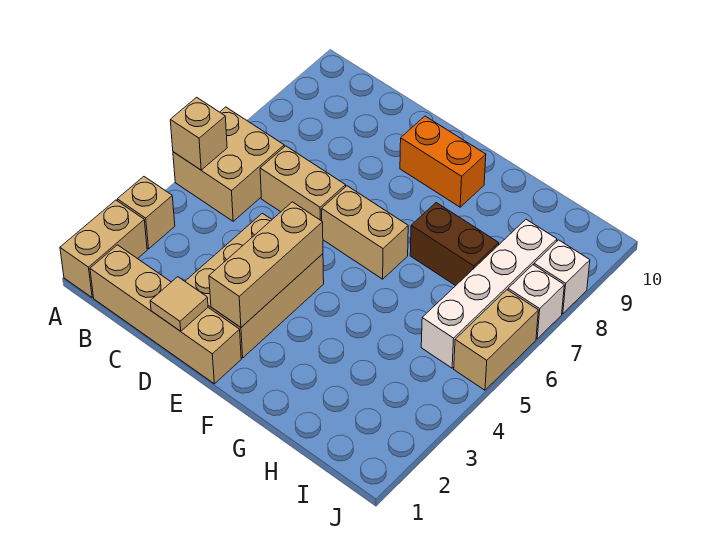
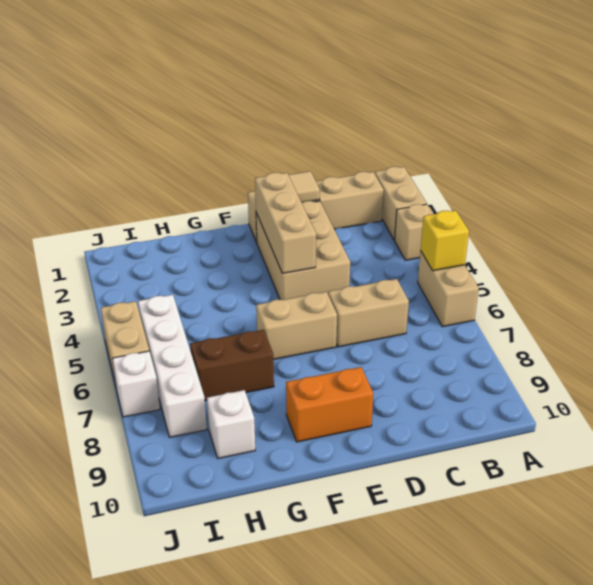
tan 2x2 brick [173,107,284,221] -> tan 1x2 brick [418,251,479,327]
tan 1x1 brick [170,97,227,170] -> yellow 1x1 brick [421,210,469,271]
white 1x1 brick [534,240,590,314] -> white 1x1 brick moved to [207,390,255,459]

